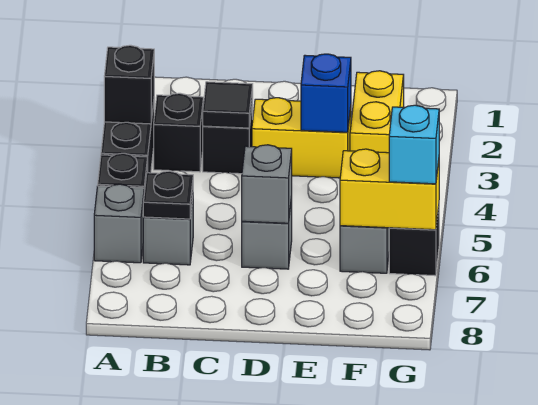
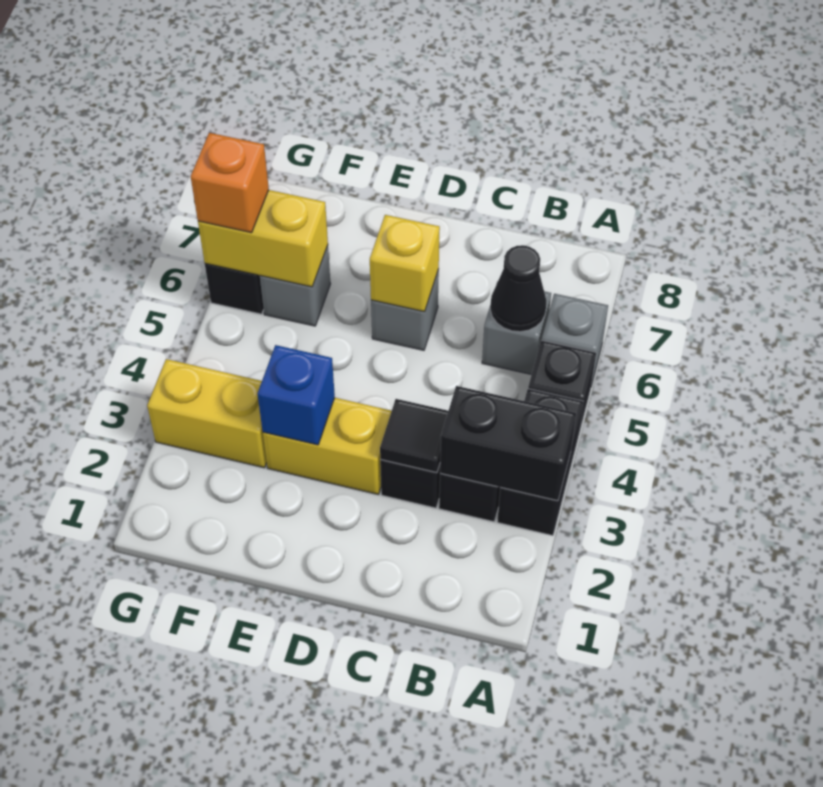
black 1x1 brick [104,45,154,124] -> black 1x2 brick [440,386,576,501]
black 1x1 plate [143,171,193,219] -> black 1x1 cone [490,245,546,332]
grey 1x1 brick [242,145,292,223] -> yellow 1x1 brick [370,215,440,312]
yellow 1x2 brick [350,71,404,153] -> yellow 1x2 brick turned to [147,359,267,468]
cyan 1x1 brick [389,105,439,184] -> orange 1x1 brick [191,133,269,233]

